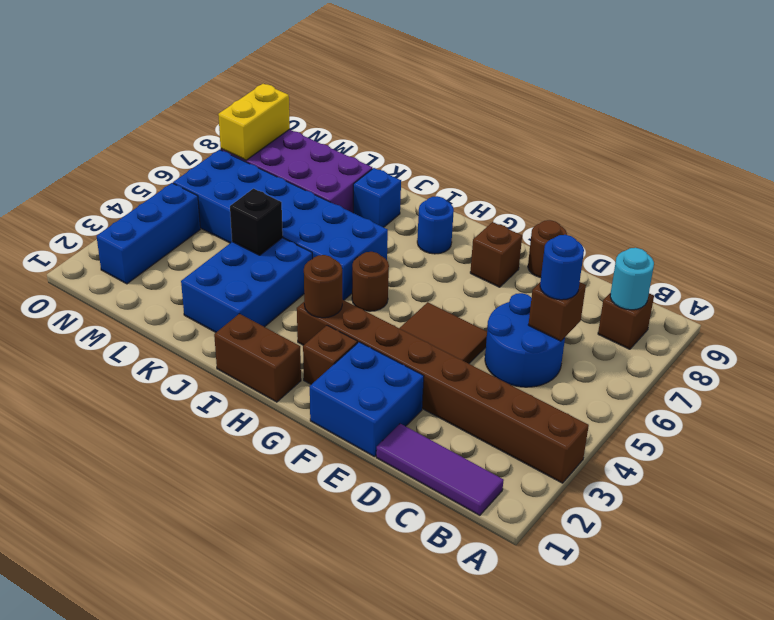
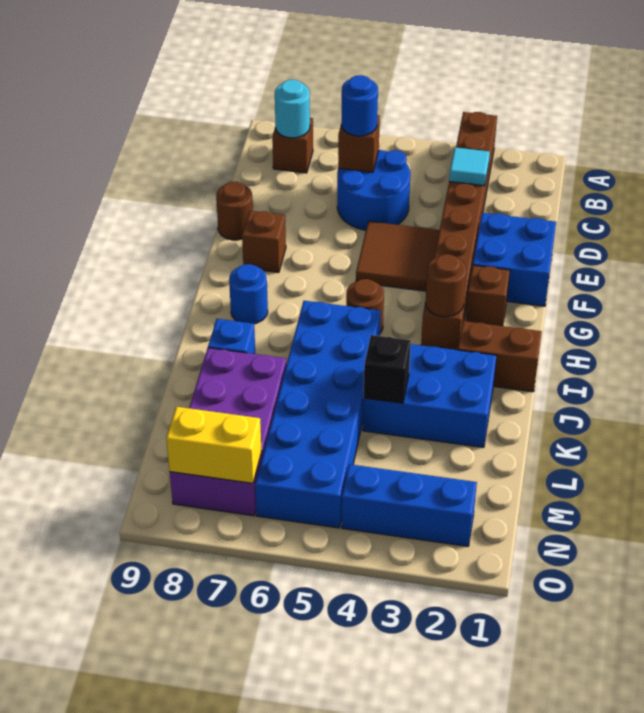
purple 1x3 tile [376,424,504,515] -> none
none -> cyan 1x1 tile [449,147,490,186]
brown 1x2 brick [214,314,301,402] -> brown 1x2 brick turned to [458,321,542,392]

